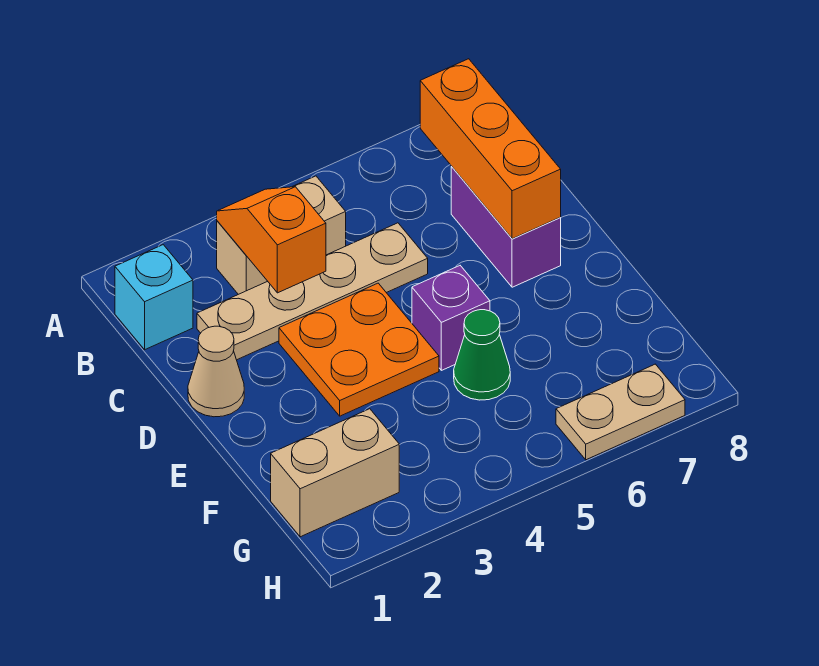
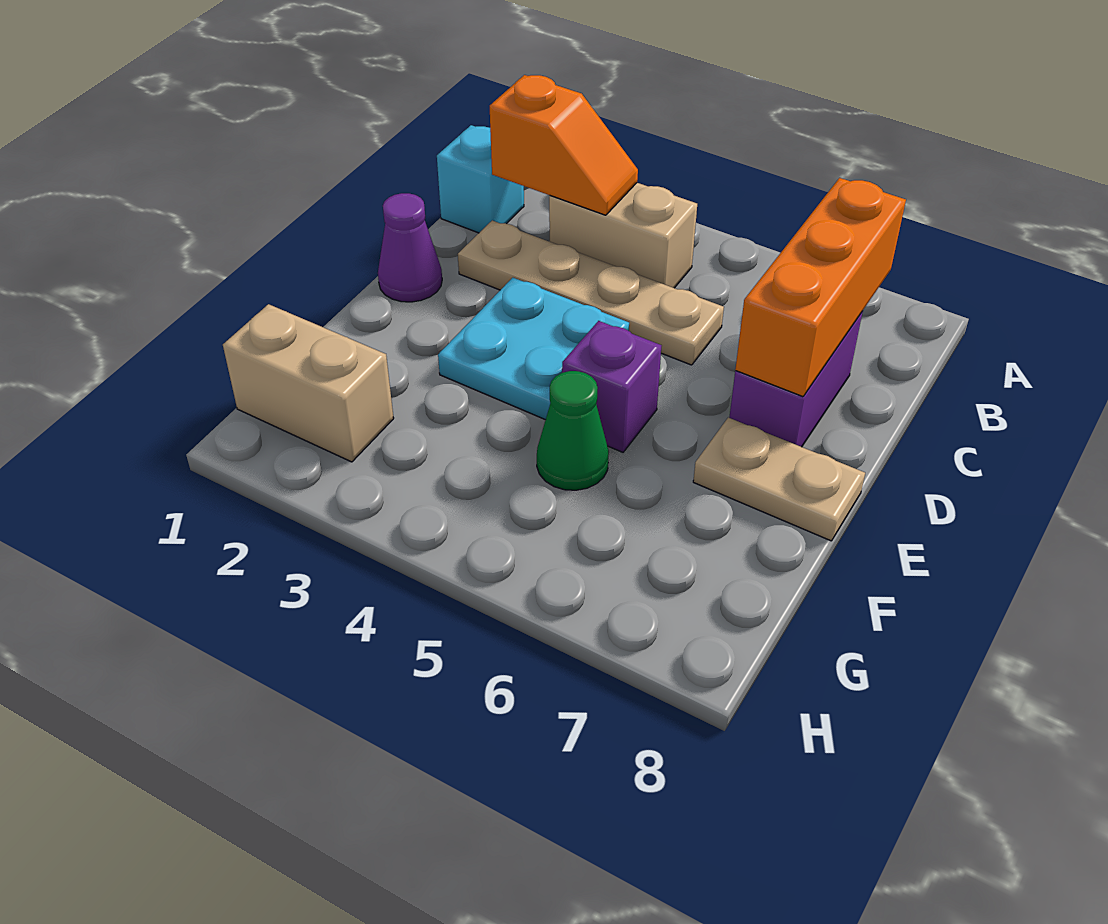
orange 1x2 slope [217,187,326,293] -> orange 1x2 slope turned to [490,75,638,215]
tan 1x1 cone [188,326,244,417] -> purple 1x1 cone [378,193,442,302]
orange 2x2 plate [279,283,439,416] -> cyan 2x2 plate [438,278,629,420]
tan 1x2 plate [556,364,685,460] -> tan 1x2 plate moved to [693,418,865,541]

